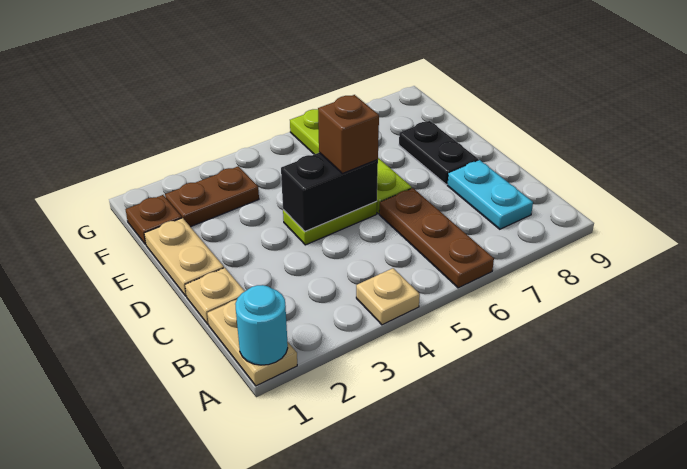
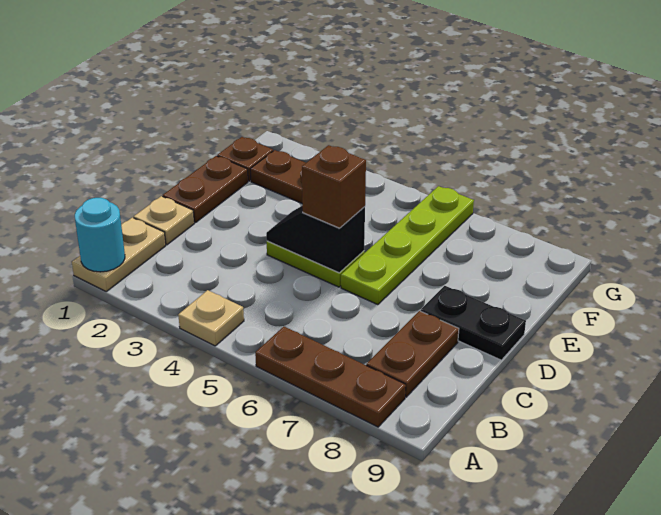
brown 1x3 plate [379,188,494,288] -> brown 1x3 plate turned to [255,327,406,427]
cyan 1x2 plate [447,160,533,229] -> brown 1x2 plate [366,311,459,397]
tan 1x2 plate [144,218,224,296] -> brown 1x2 plate [163,156,248,223]
black 1x2 brick [281,153,378,232] -> black 1x2 slope [266,206,365,273]
black 1x2 plate [399,121,478,185] -> black 1x2 plate turned to [420,286,526,360]

